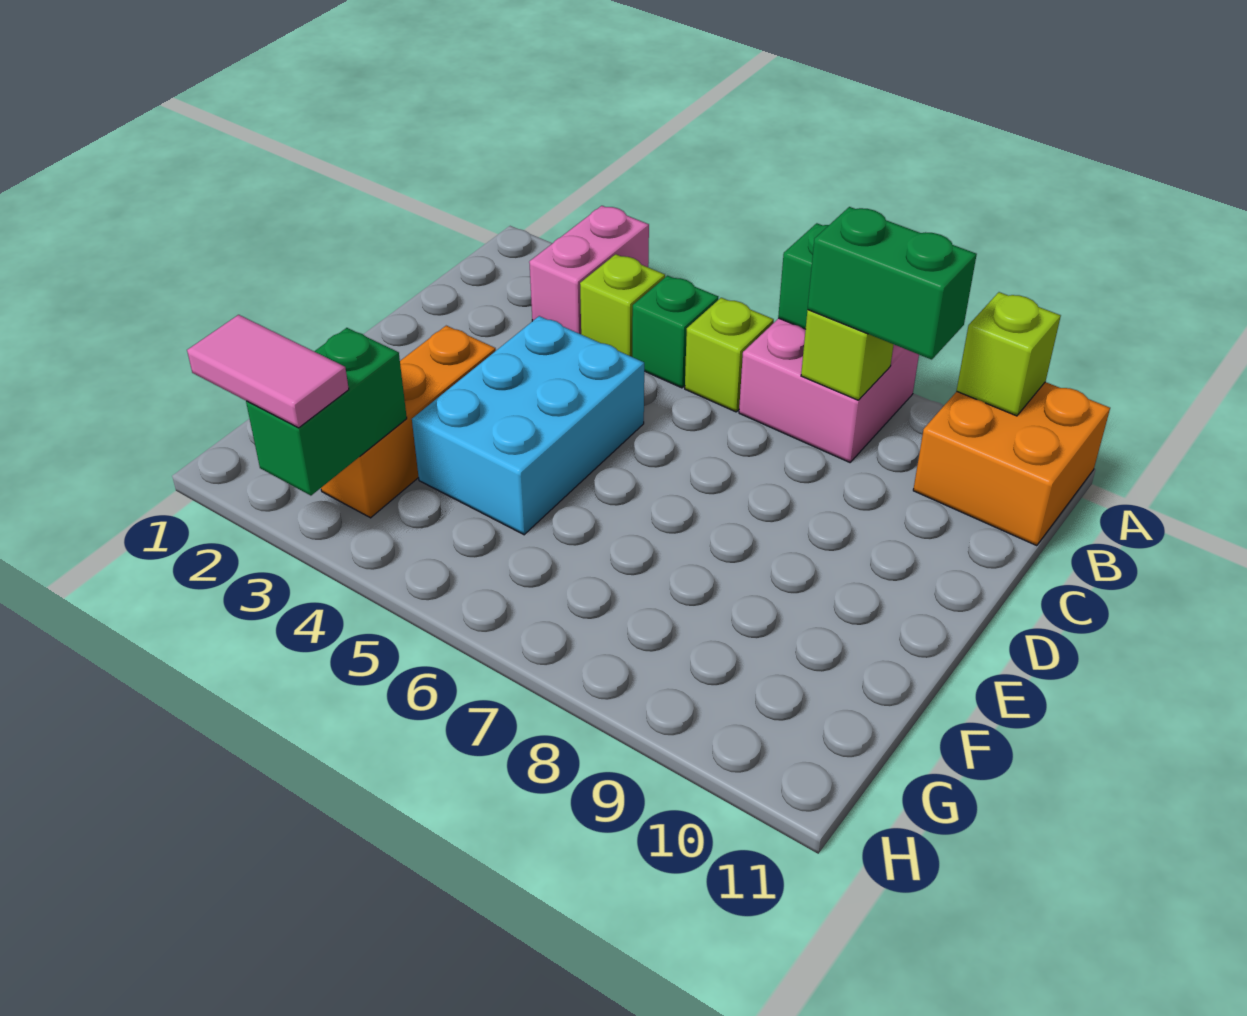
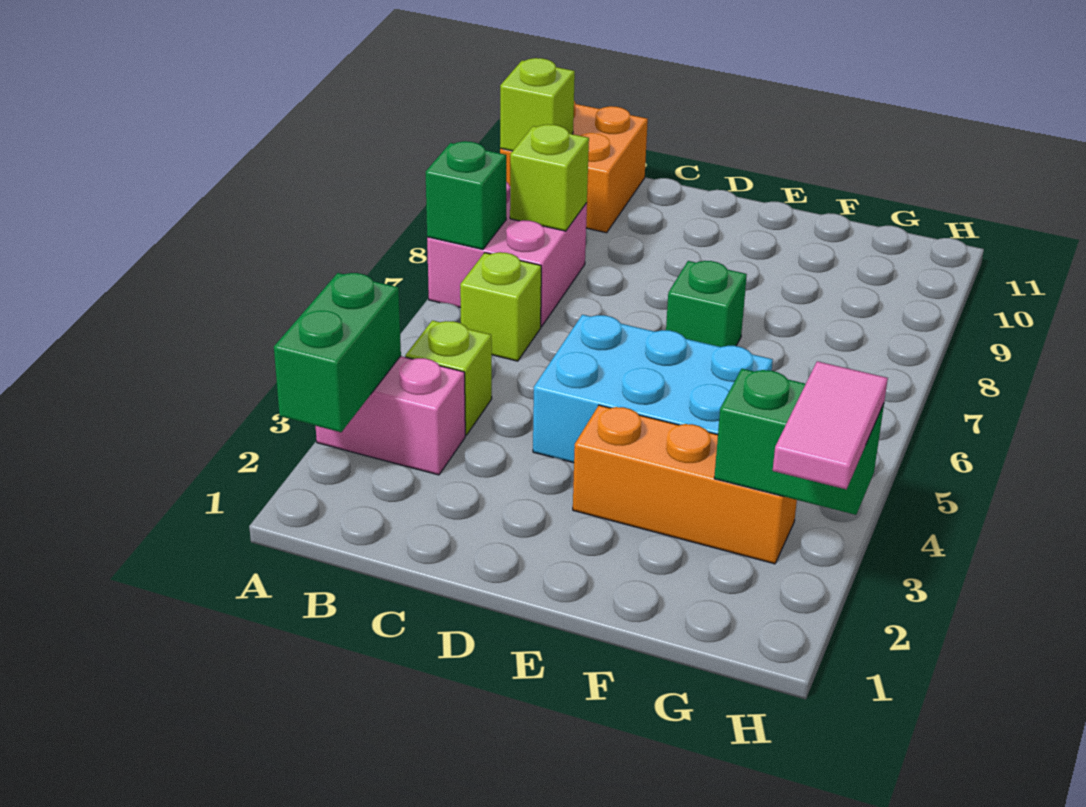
green 1x1 brick [632,276,718,388] -> green 1x1 brick moved to [666,261,747,347]
green 1x2 brick [808,207,977,360] -> green 1x2 brick moved to [274,273,401,432]

